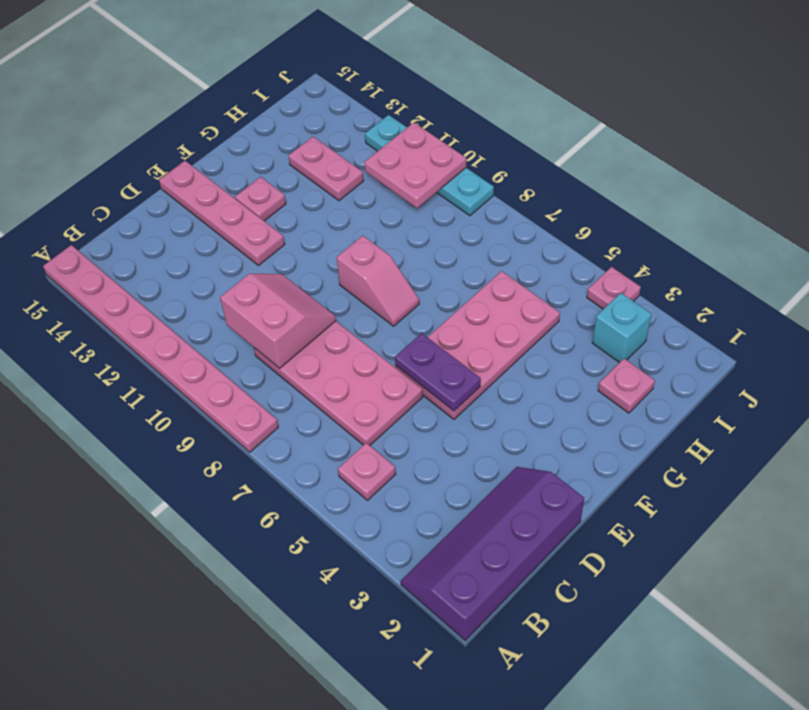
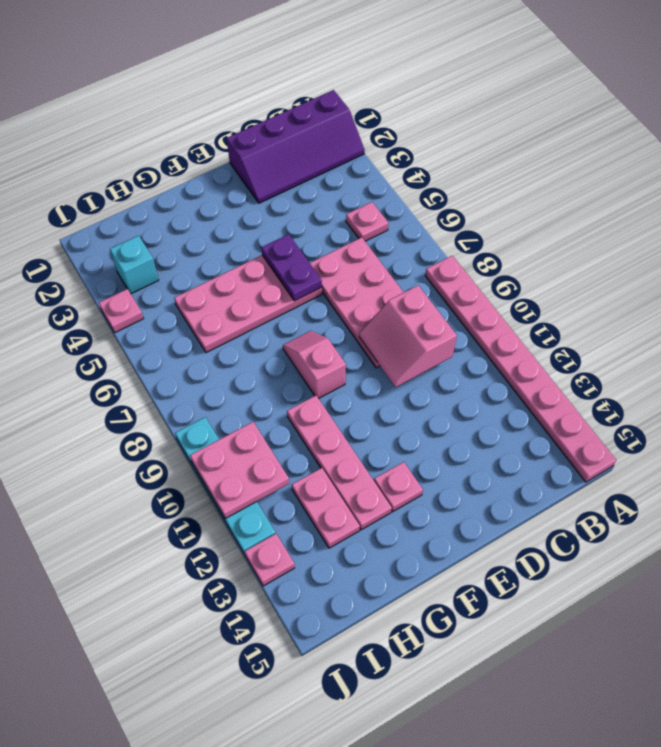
pink 1x4 plate [159,161,285,265] -> pink 1x4 plate moved to [287,396,392,530]
pink 1x1 plate [598,359,655,413] -> pink 1x1 plate moved to [245,534,295,586]

